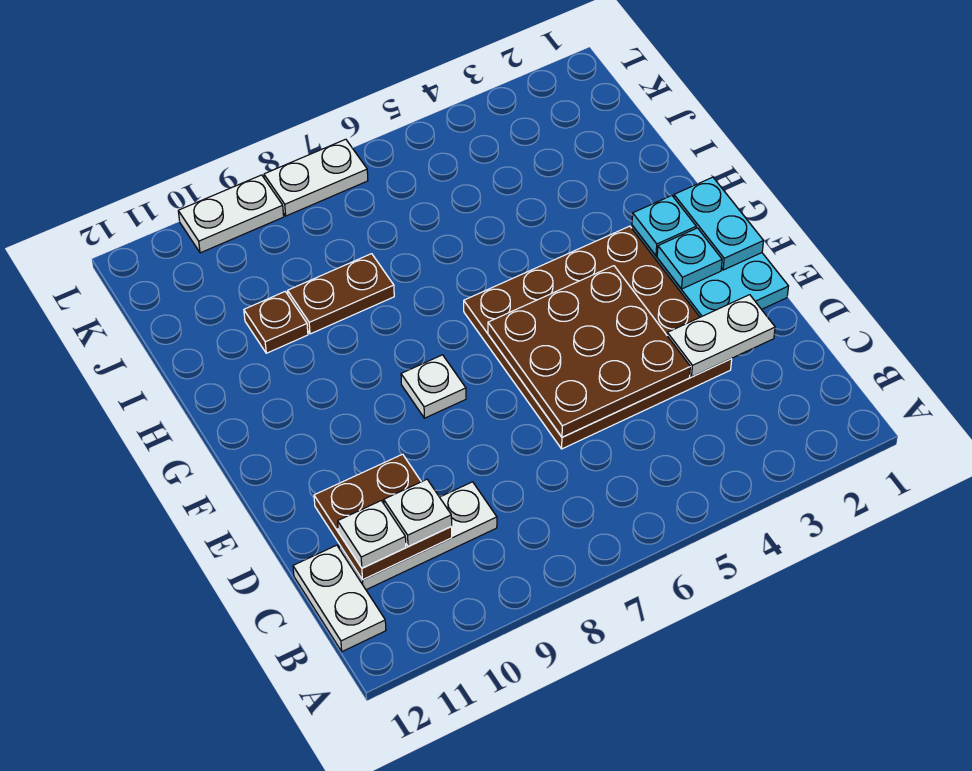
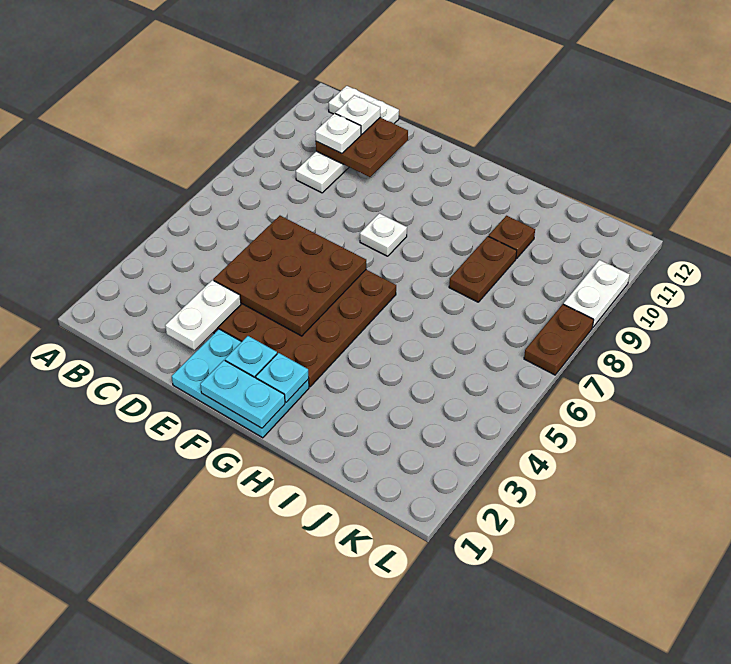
white 1x2 plate [264,139,368,216] -> brown 1x2 plate [524,304,594,375]

